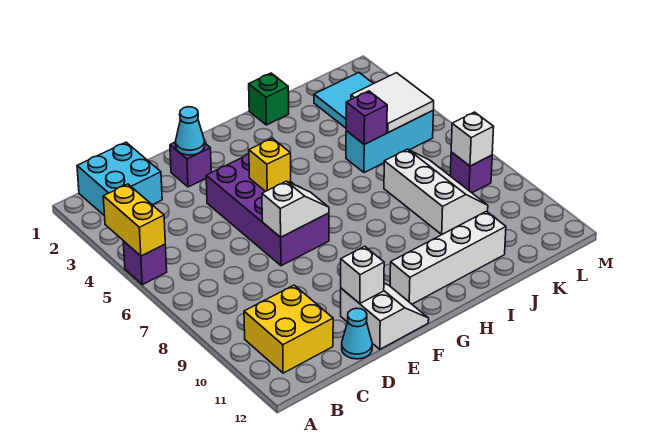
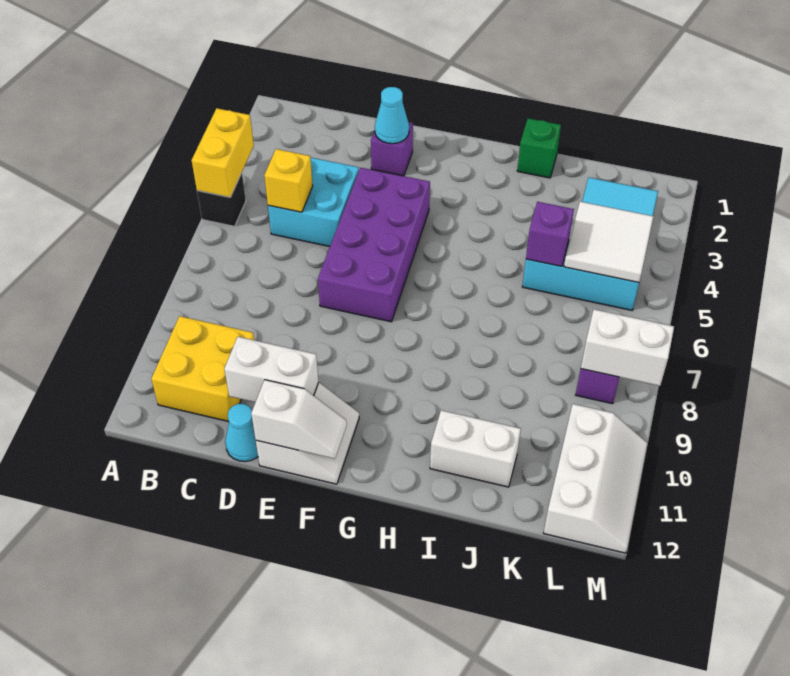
purple 1x1 brick [123,241,167,285] -> black 1x1 brick [197,173,246,226]
cyan 2x2 brick [77,142,162,216] -> cyan 2x2 brick moved to [268,158,359,247]
white 1x2 slope [262,181,329,237] -> white 1x2 slope moved to [251,380,347,459]
white 1x1 brick [341,246,384,303] -> white 1x2 brick [224,337,319,402]
yellow 1x1 brick [249,138,291,191] -> yellow 1x1 brick moved to [264,149,313,212]
white 1x4 brick [390,211,506,304] -> white 1x2 brick [430,410,521,487]
white 2x3 slope [384,149,488,235] -> white 2x3 slope moved to [544,404,647,553]
white 1x1 brick [451,112,494,166] -> white 1x2 brick [581,309,674,386]

